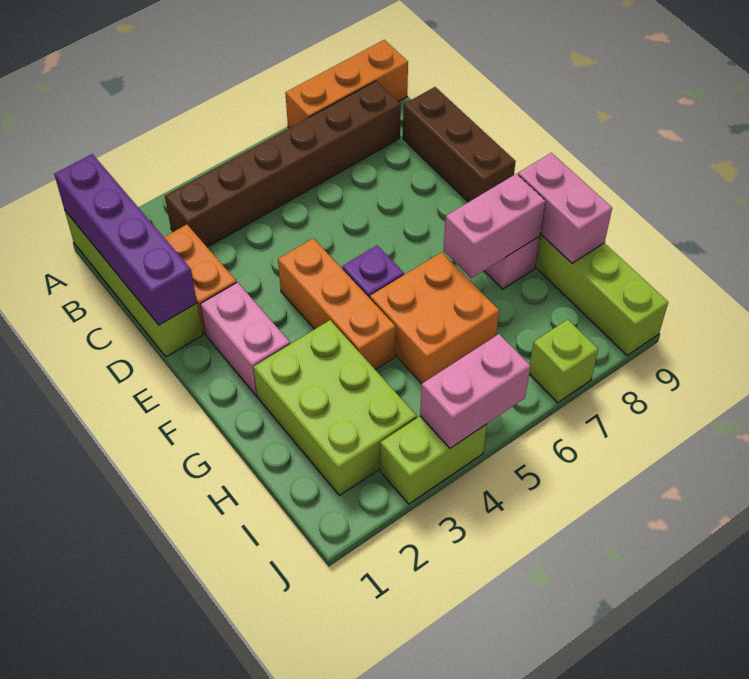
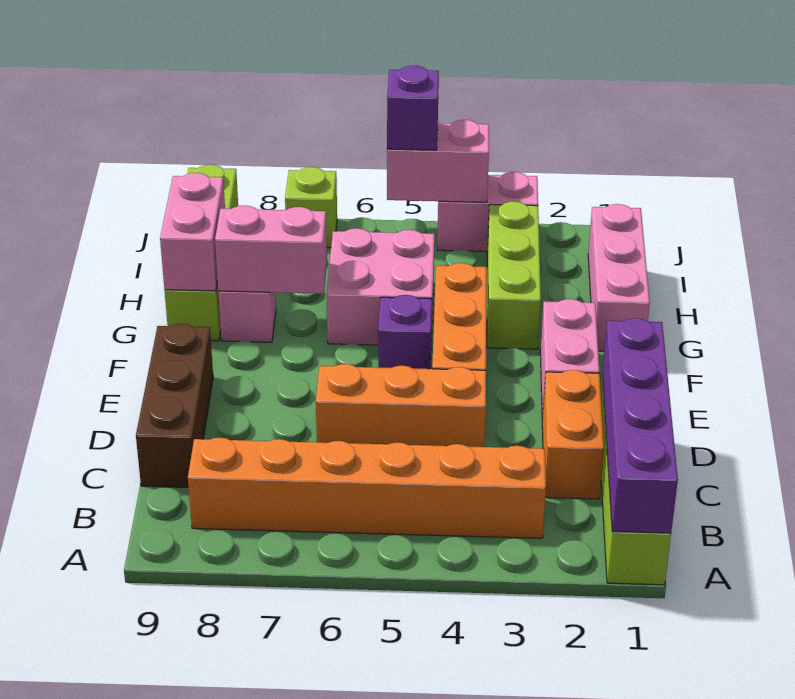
orange 1x3 brick [285,40,408,128] -> orange 1x3 brick moved to [316,364,486,447]
brown 1x6 brick [165,81,401,247] -> orange 1x6 brick [188,438,546,538]
none -> pink 1x3 brick [588,204,650,351]
lime 2x3 brick [253,320,417,496] -> lime 1x3 brick [487,201,541,349]
orange 2x2 brick [370,252,499,384] -> pink 2x2 brick [326,228,435,345]
lime 1x2 brick [380,416,487,504] -> pink 1x2 brick [437,172,538,252]
none -> purple 1x1 brick [387,66,439,150]

